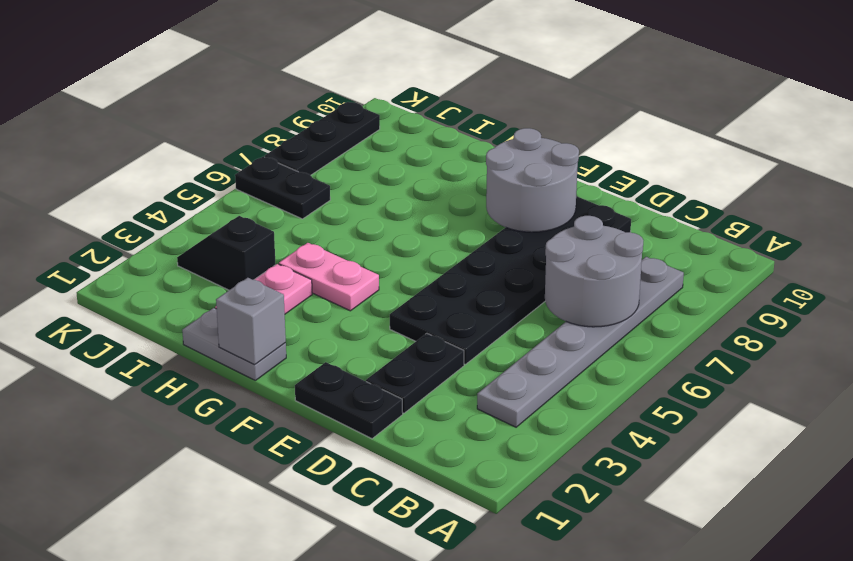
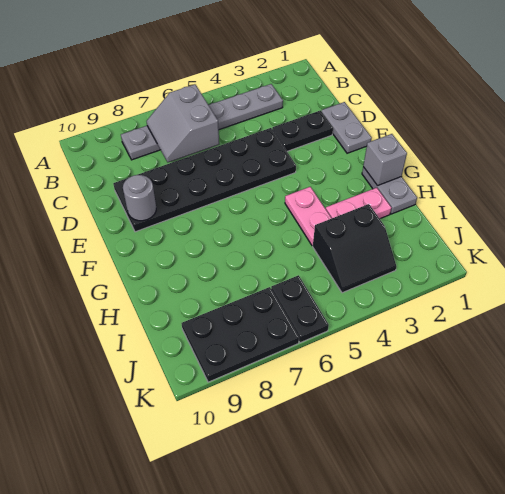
grey 2x2 round brick [545,216,643,327] -> grey 2x2 slope [147,84,219,162]
black 1x2 plate [295,362,403,439] -> grey 1x2 plate [322,102,372,153]
grey 2x2 round brick [486,128,579,232] -> grey 1x1 round brick [123,175,156,221]
black 1x2 slope [177,216,276,290] -> black 2x2 slope [313,204,397,293]
black 1x3 plate [265,102,380,175] -> black 2x3 plate [182,287,299,382]

